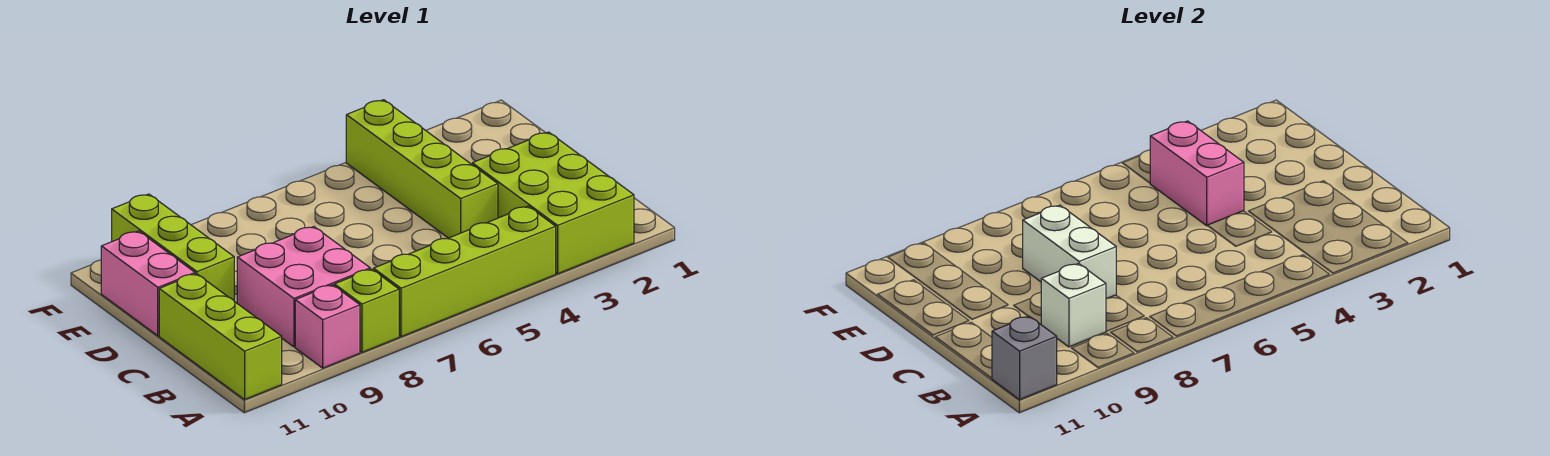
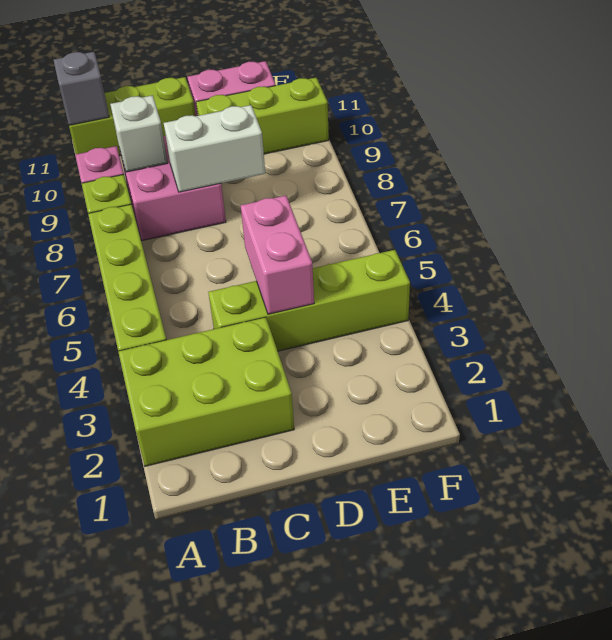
pink 1x2 brick [1150,121,1244,226] -> pink 1x2 brick turned to [241,196,314,314]

